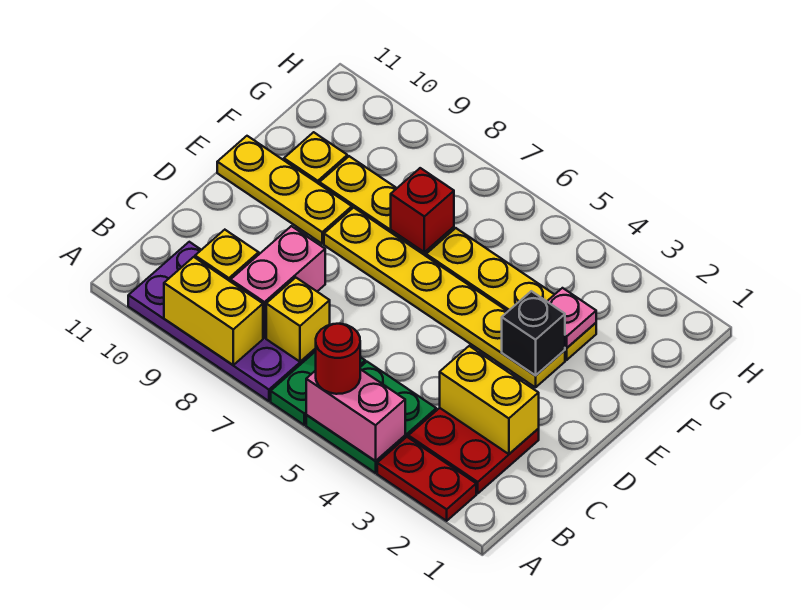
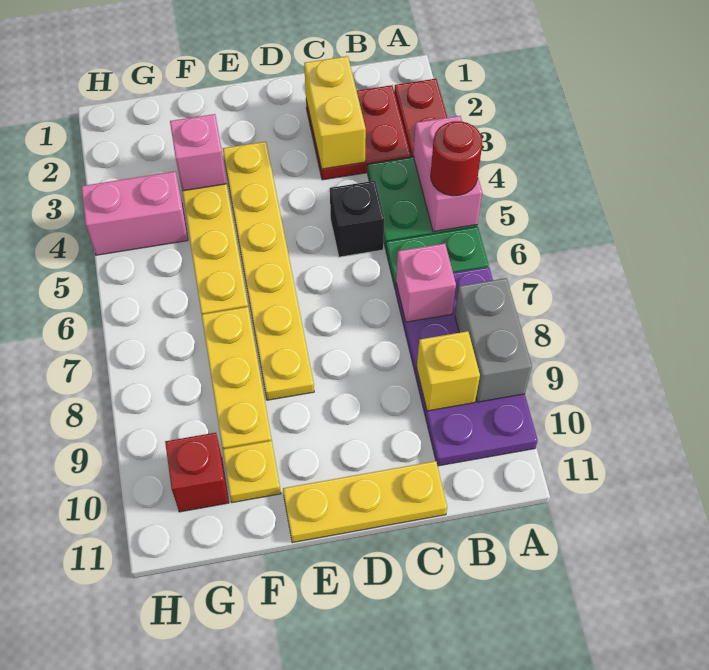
yellow 1x2 brick [164,257,263,365] -> grey 1x2 brick [455,278,532,402]
yellow 1x1 brick [266,278,330,362] -> pink 1x1 brick [396,243,456,322]
pink 1x2 brick [231,226,325,338] -> pink 1x2 brick moved to [81,171,188,255]
black 1x1 brick [502,291,565,376] -> black 1x1 brick moved to [330,181,384,257]
yellow 1x3 plate [217,136,352,244] -> yellow 1x3 plate turned to [283,461,447,543]
pink 1x1 plate [547,288,596,348] -> pink 1x1 brick [170,114,227,191]
red 1x1 brick [391,168,454,252] -> red 1x1 brick moved to [165,433,229,512]

